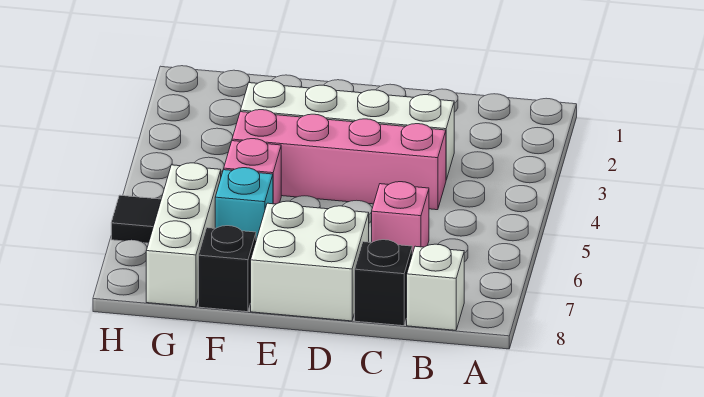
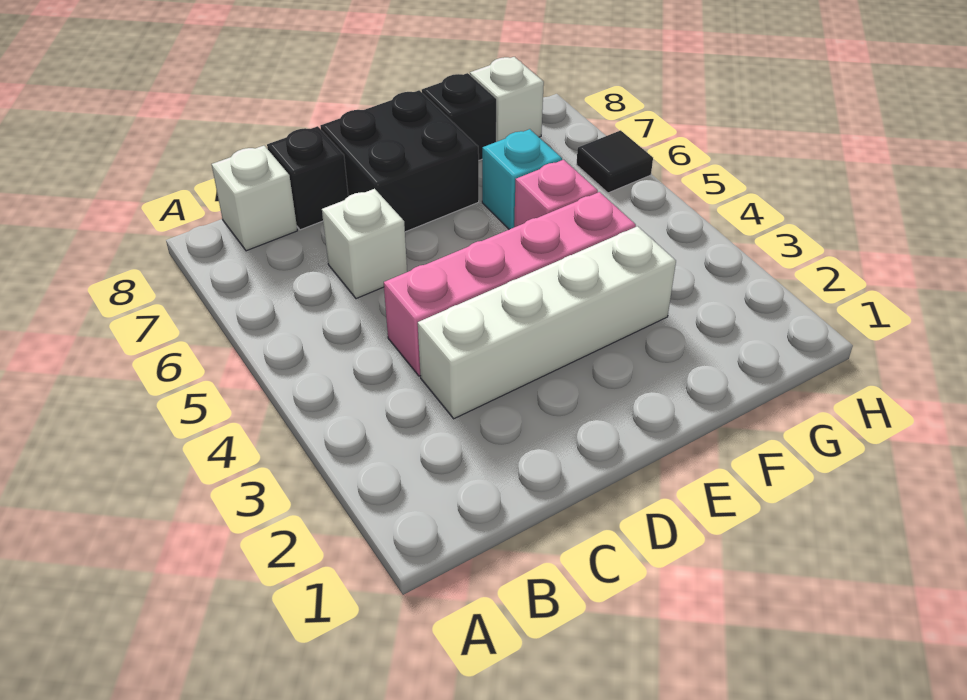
pink 1x1 brick [372,182,429,254] -> white 1x1 brick [322,189,407,299]
white 2x2 brick [251,201,369,321] -> black 2x2 brick [320,90,479,232]
white 1x3 brick [146,163,221,307] -> white 1x1 brick [470,57,544,142]

